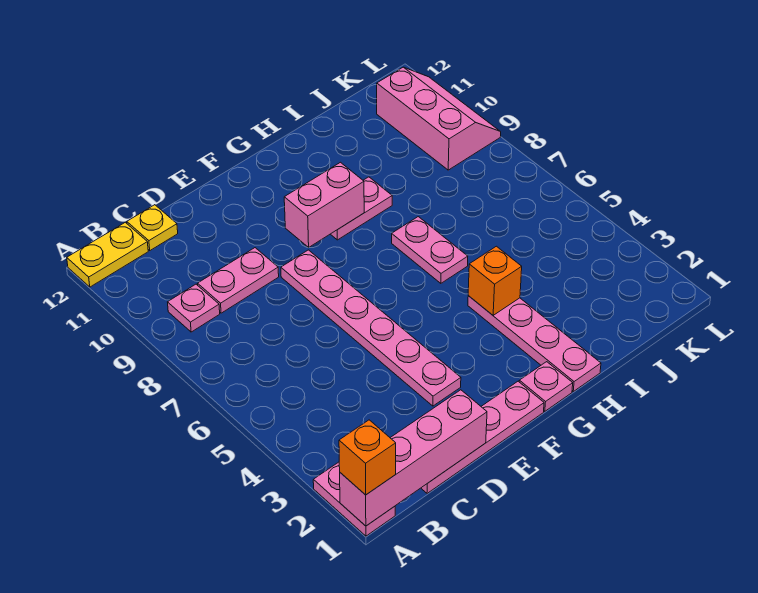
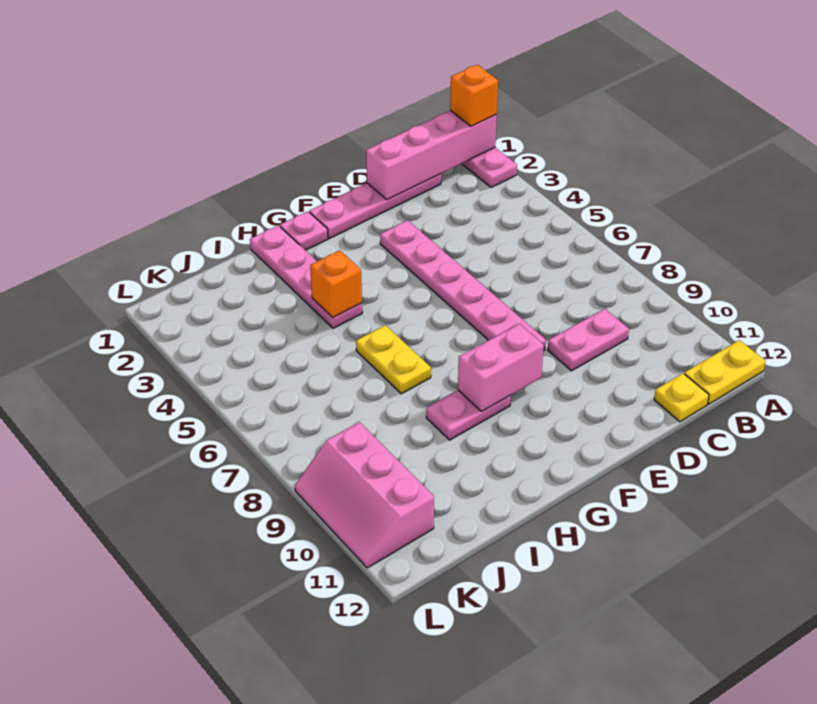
pink 1x1 plate [168,284,220,332] -> none
pink 1x2 plate [392,217,468,283] -> yellow 1x2 plate [356,325,431,394]

